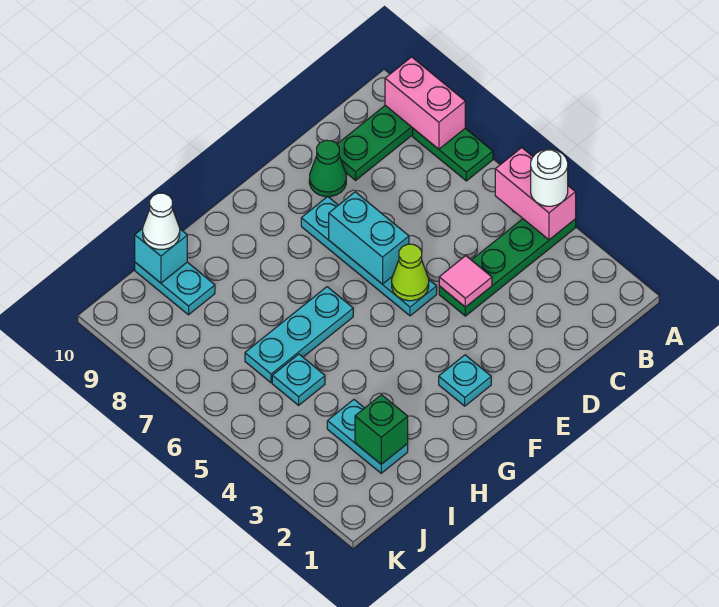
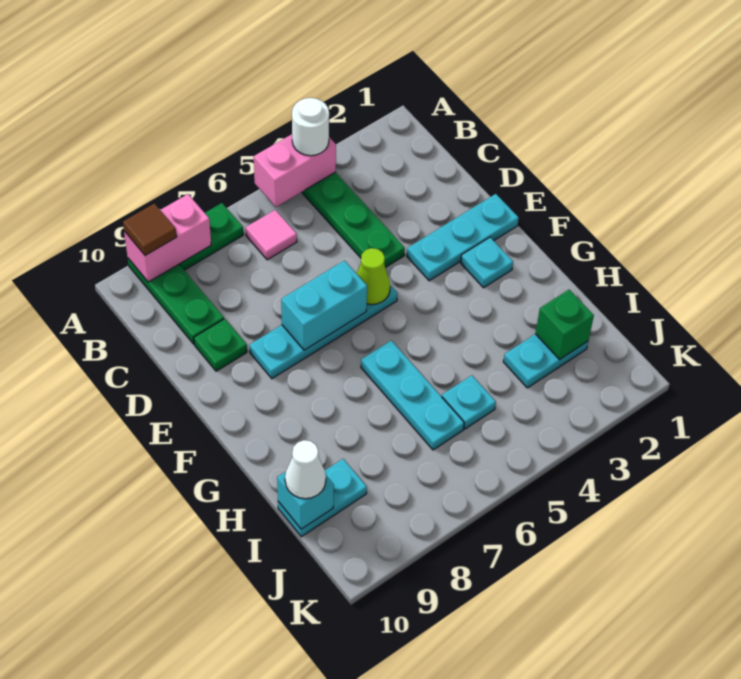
none -> brown 1x1 tile [123,204,177,255]
pink 1x1 tile [439,256,492,307] -> pink 1x1 tile moved to [246,210,297,260]
green 1x1 cone [309,140,346,197] -> green 1x1 plate [194,319,247,371]
none -> cyan 1x3 plate [407,194,519,281]

